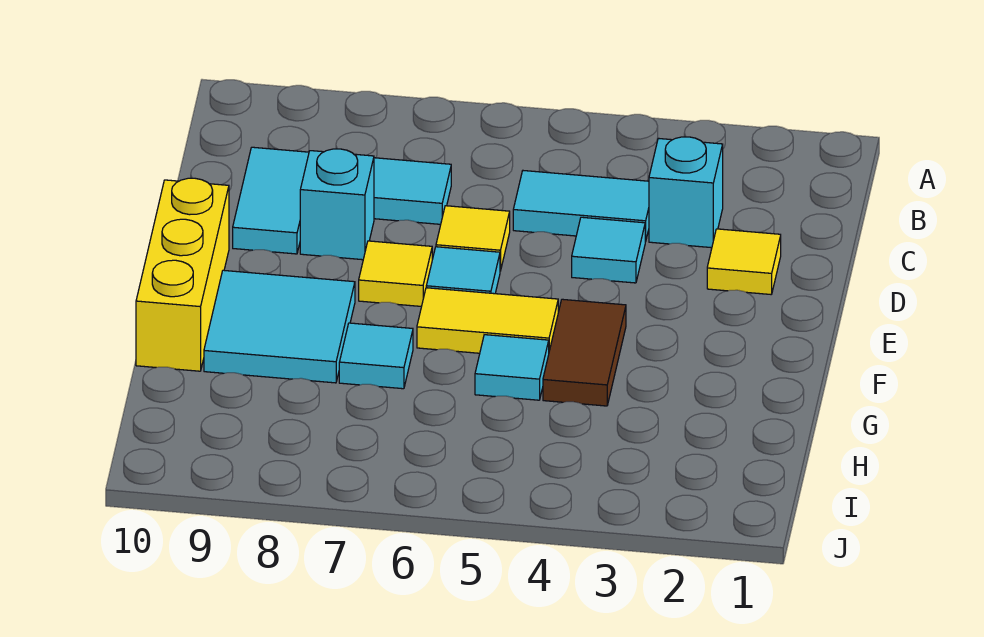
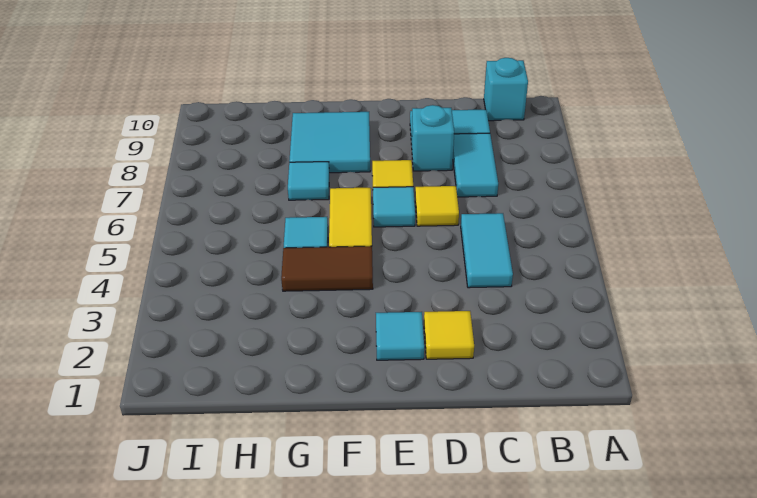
cyan 1x1 brick [649,137,723,248] -> cyan 1x1 brick moved to [484,58,528,121]
cyan 1x1 tile [572,217,645,283] -> cyan 1x1 tile moved to [376,312,424,360]
yellow 1x3 brick [136,178,229,371] -> none

